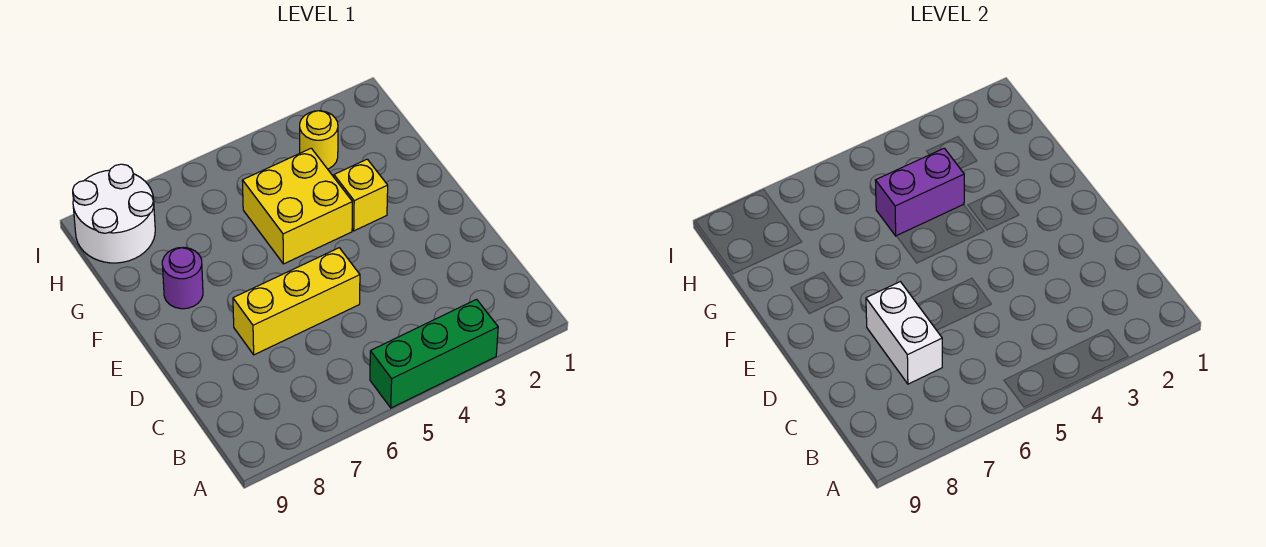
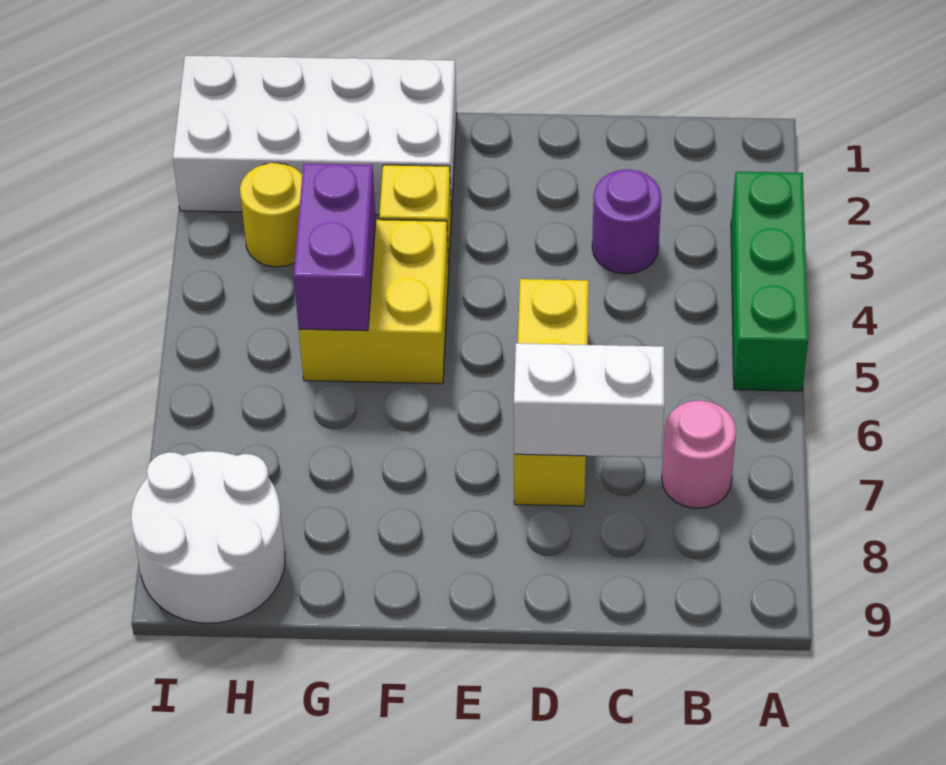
none -> pink 1x1 round brick [662,400,736,508]
none -> white 2x4 brick [173,56,457,215]
purple 1x1 round brick [162,247,203,309] -> purple 1x1 round brick moved to [592,170,661,274]

